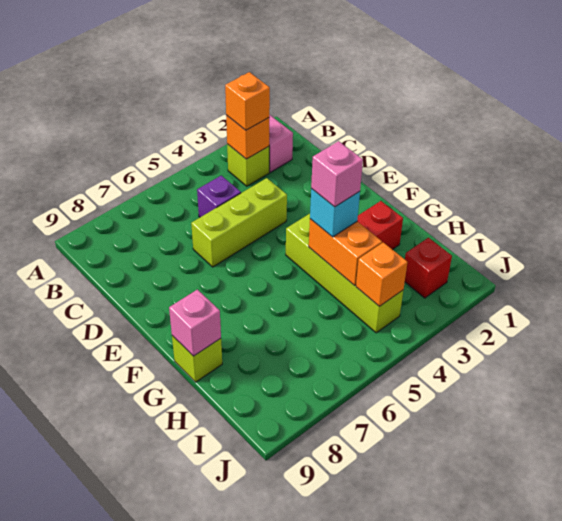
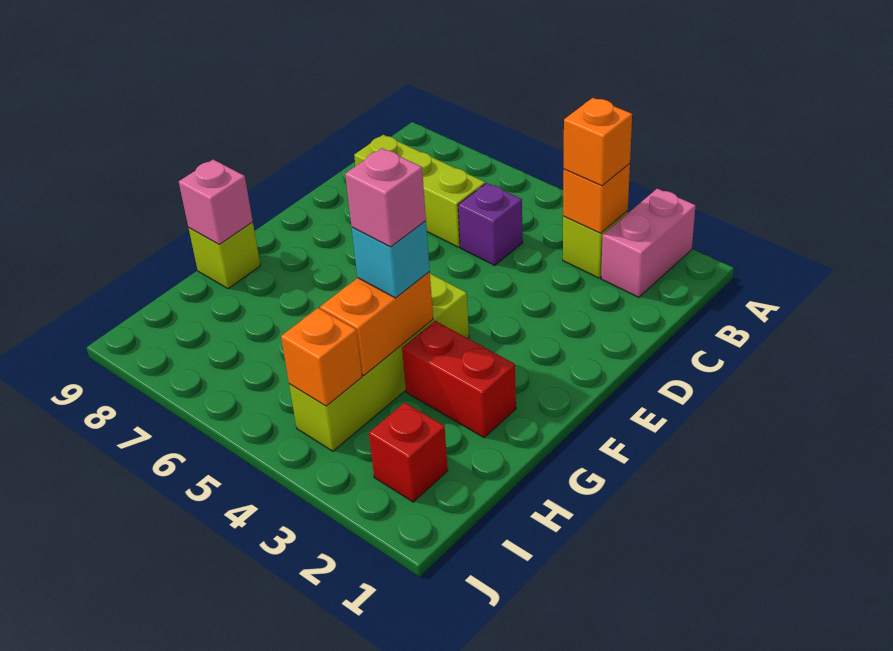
lime 1x3 brick [191,178,287,267] -> lime 1x3 brick moved to [354,135,485,247]

